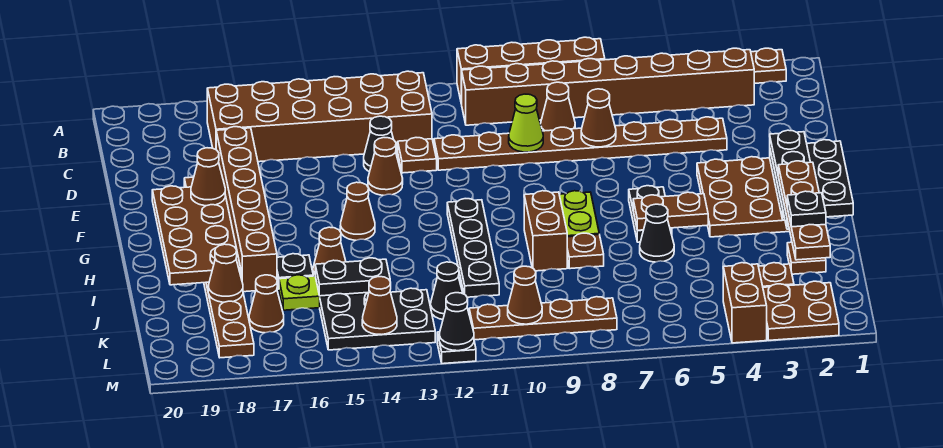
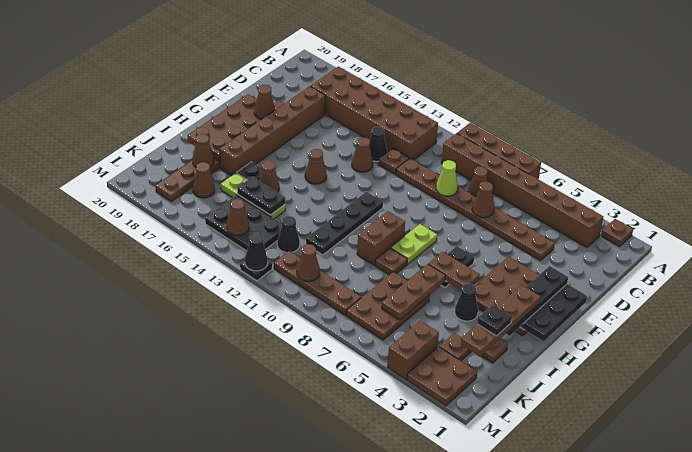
black 1x1 cone [640,204,674,262] -> black 1x1 cone moved to [455,284,478,321]
none -> brown 1x3 plate [382,264,446,320]
none -> brown 2x3 plate [347,272,430,340]

